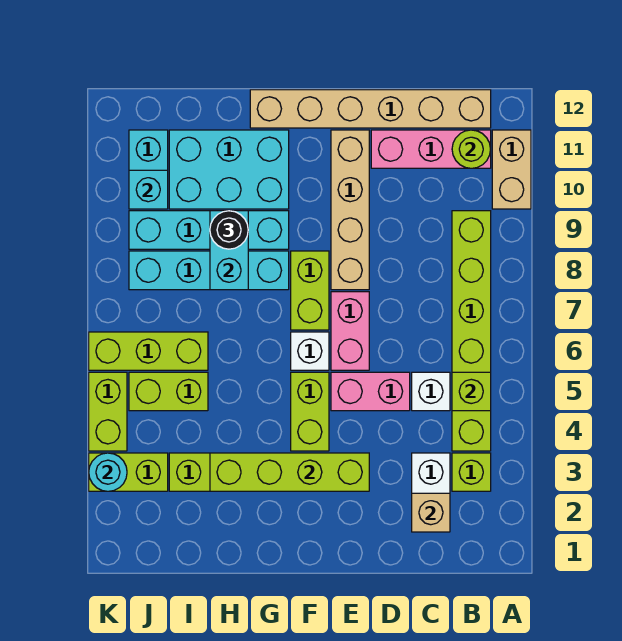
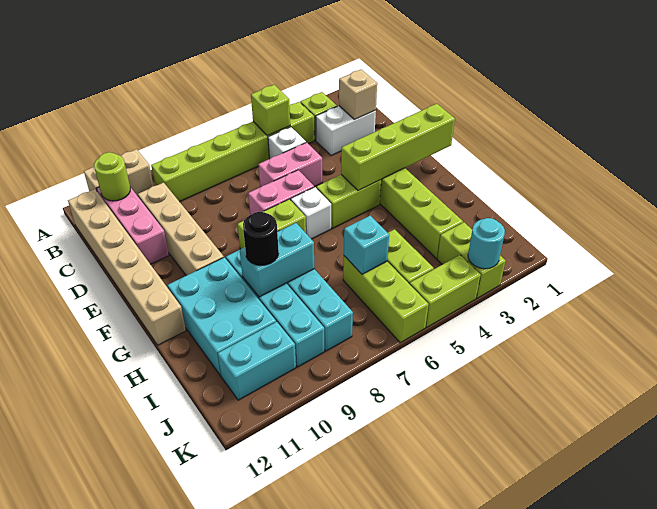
pink 1x2 brick [331,372,410,411] -> pink 1x2 brick turned to [258,142,322,187]
lime 1x4 brick [210,453,369,491] -> lime 1x4 brick turned to [341,104,455,191]
tan 1x4 brick [331,130,369,290] -> tan 1x4 brick turned to [138,183,224,276]
cyan 1x1 brick [129,170,168,209] -> cyan 1x1 brick moved to [344,216,389,274]

